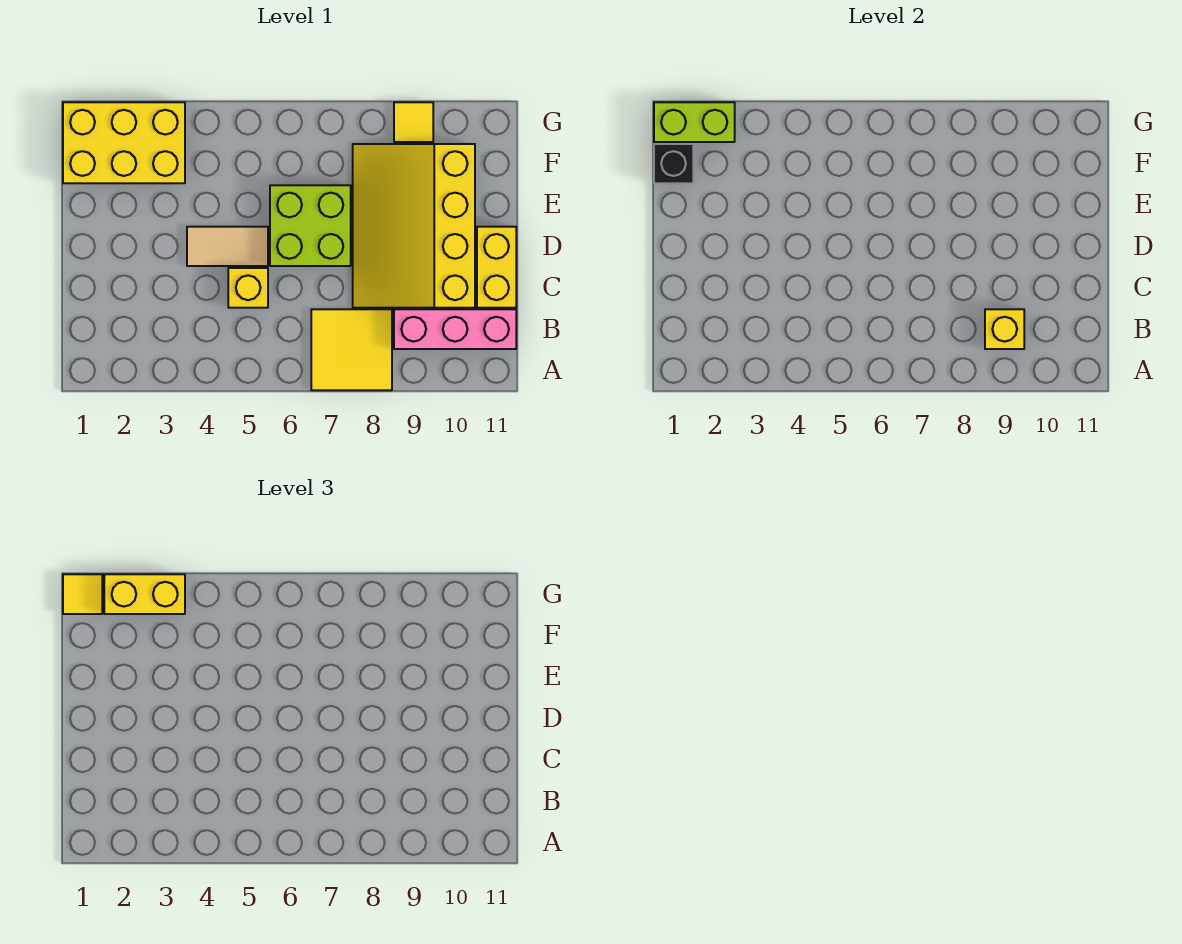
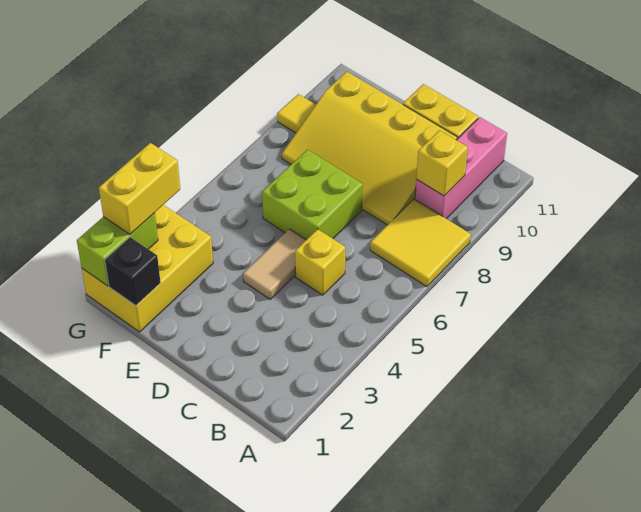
yellow 1x1 tile [63,574,102,614] -> none

